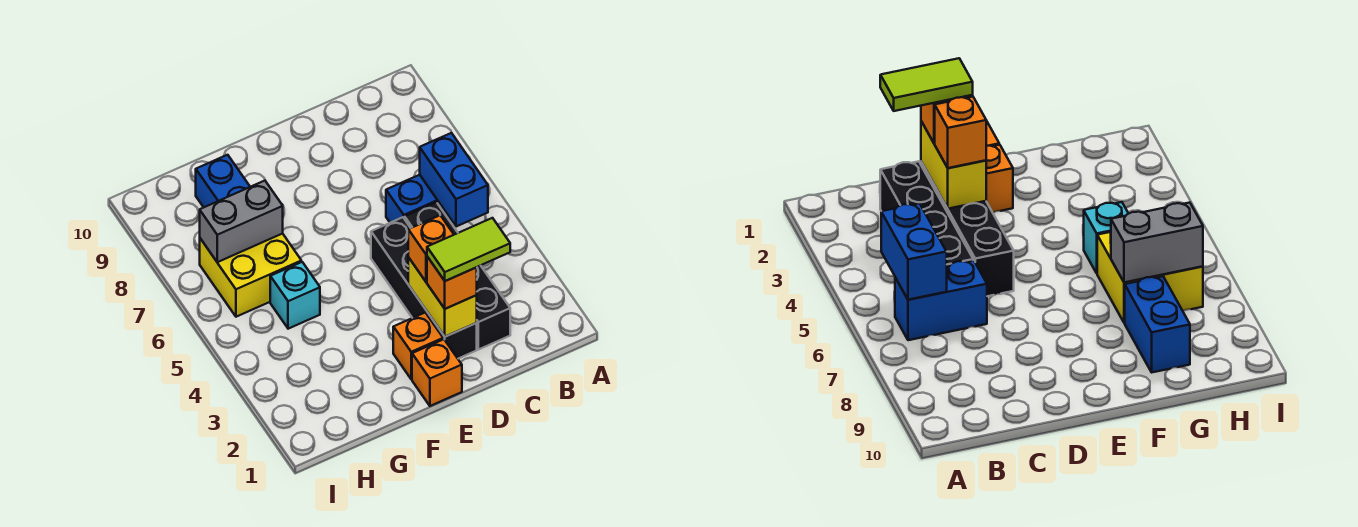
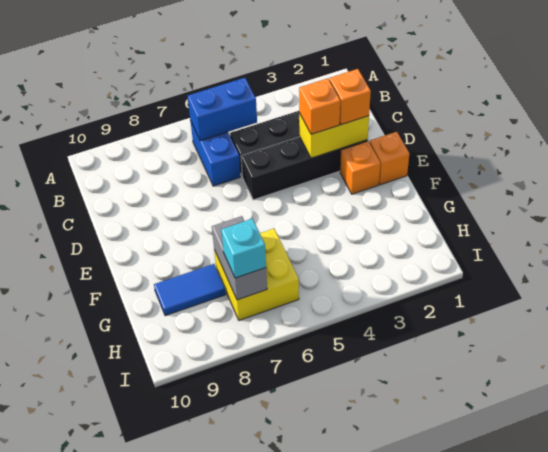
lime 1x2 tile [427,218,510,281] -> none
cyan 1x1 brick [270,262,320,329] -> cyan 1x1 brick moved to [221,219,266,278]
blue 1x2 brick [196,155,250,207] -> blue 1x2 tile [154,264,226,316]

